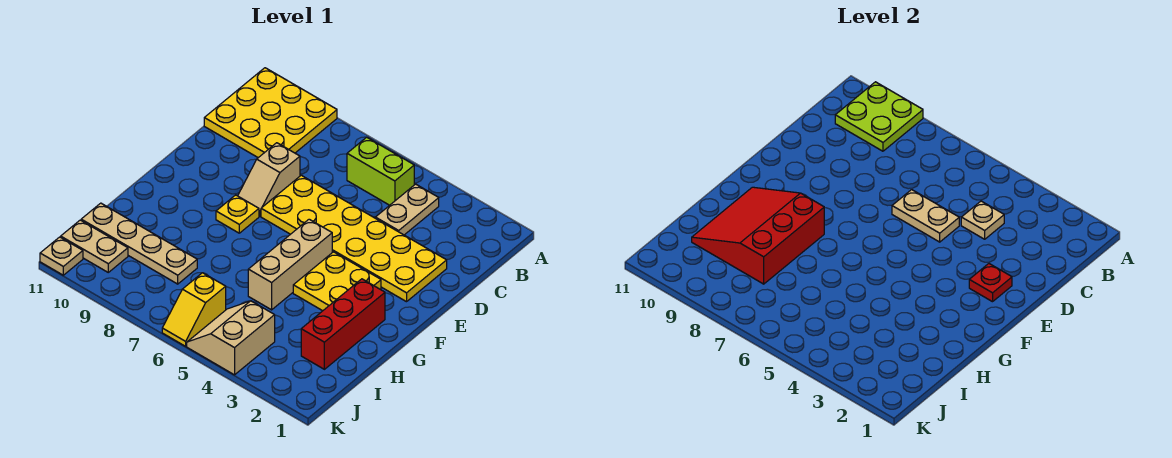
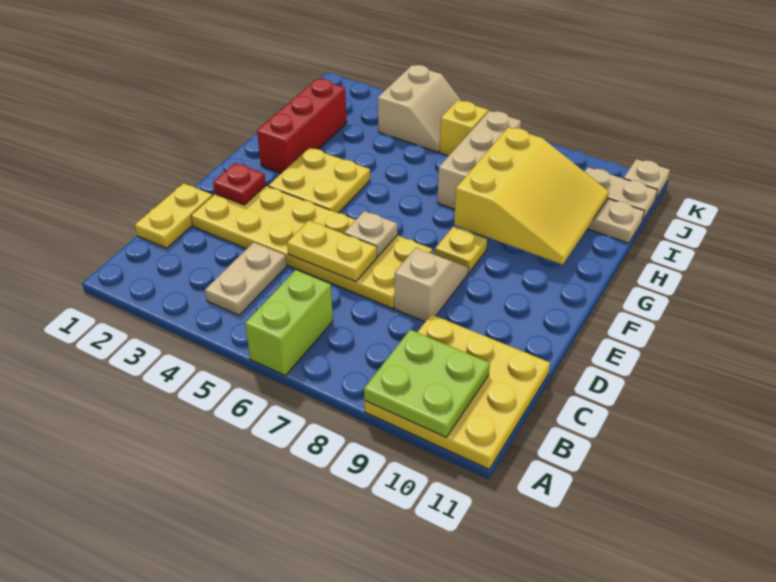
lime 1x2 brick [347,137,414,205] -> lime 1x2 brick turned to [245,270,333,376]
none -> yellow 1x2 plate [135,183,213,248]
tan 1x1 plate [961,201,1004,239] -> tan 1x1 plate moved to [344,211,397,257]
tan 1x2 plate [892,190,959,242] -> yellow 1x2 plate [287,220,377,282]
tan 1x3 brick [248,219,332,310] -> tan 1x3 brick moved to [437,111,521,209]
red 3x3 slope [692,187,824,284] -> yellow 3x3 slope [454,127,609,265]

